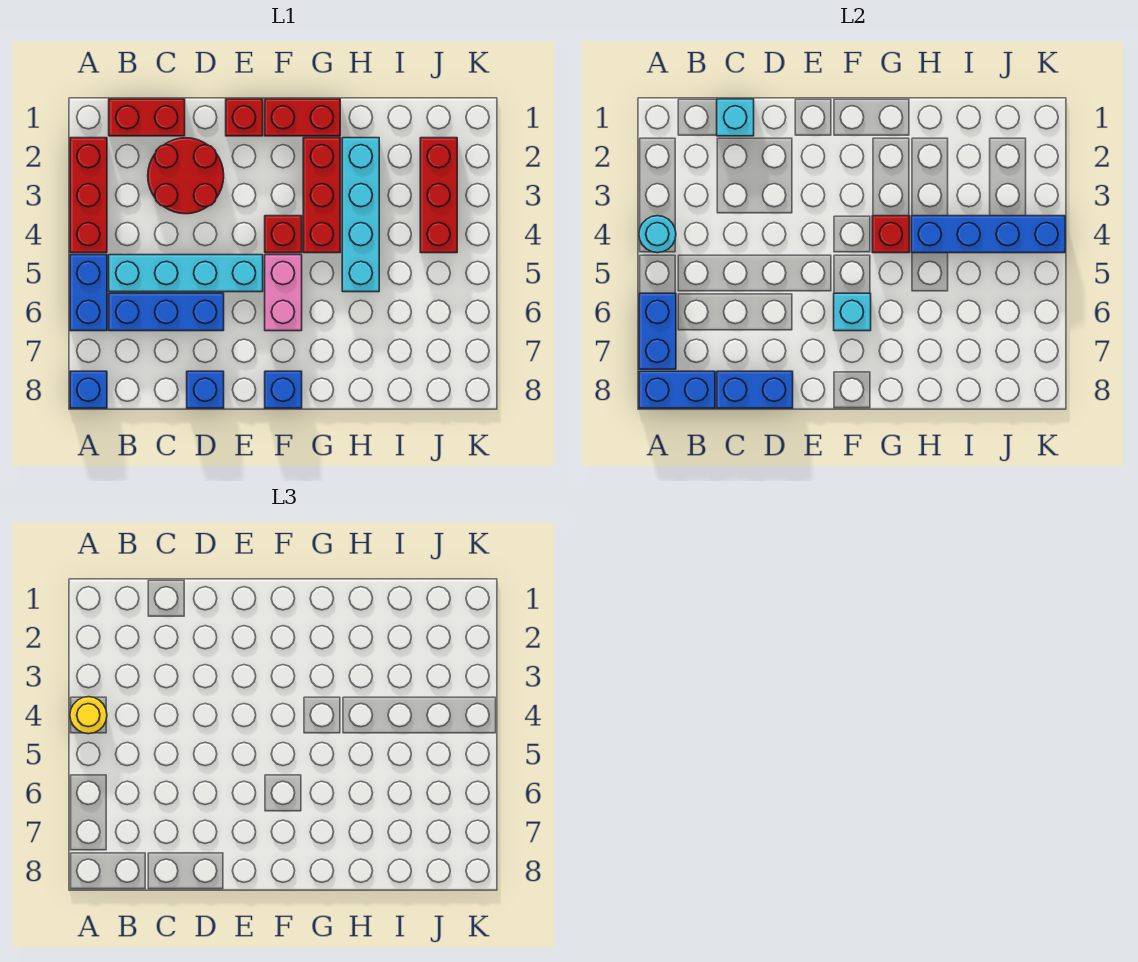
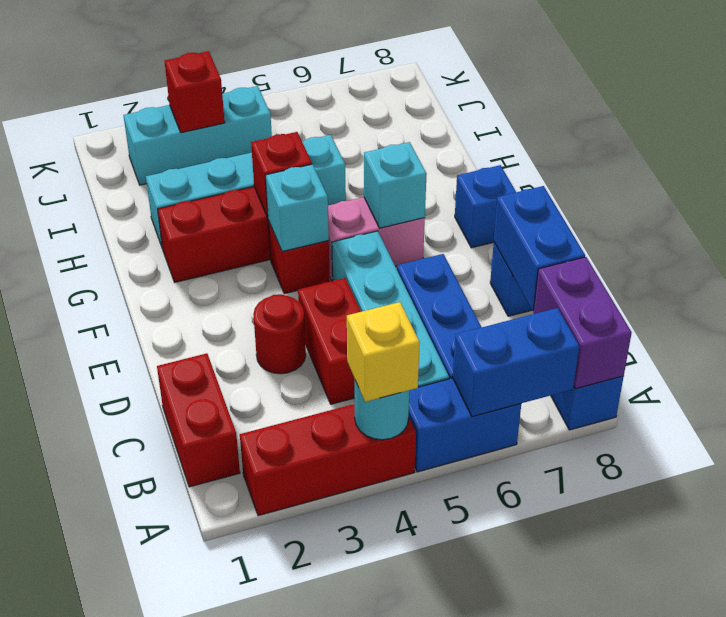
yellow 1x1 round brick [70,697,107,734] -> yellow 1x1 brick [347,302,420,402]
blue 1x2 brick [639,371,715,408] -> purple 1x2 brick [533,257,632,389]
cyan 1x1 brick [717,99,754,136] -> cyan 1x1 brick moved to [266,164,329,252]
red 2x2 round brick [148,138,224,214] -> red 1x1 round brick [253,294,306,374]
red 1x1 brick [226,99,263,136] -> red 1x1 brick moved to [165,51,225,133]
red 1x2 brick [265,99,340,136] -> red 1x2 brick moved to [298,278,361,404]
blue 1x4 brick [911,216,1065,253] -> none
red 1x3 brick [420,138,457,253] -> cyan 1x3 brick [123,86,272,185]

